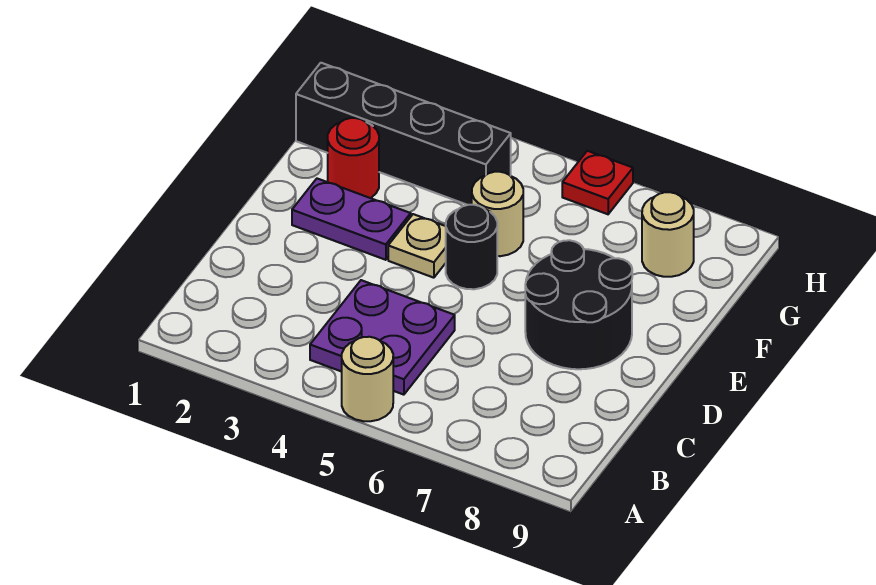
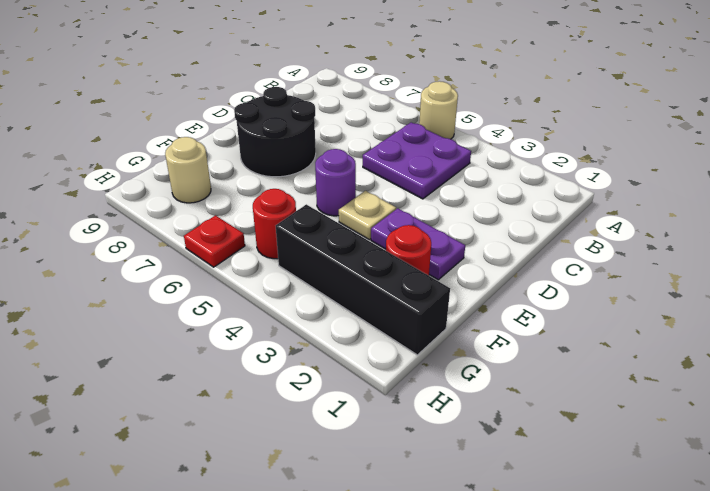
black 1x1 round brick [446,205,497,289] -> purple 1x1 round brick [315,149,356,216]
tan 1x1 round brick [472,172,523,256] -> none
none -> red 1x1 round brick [253,189,296,259]

